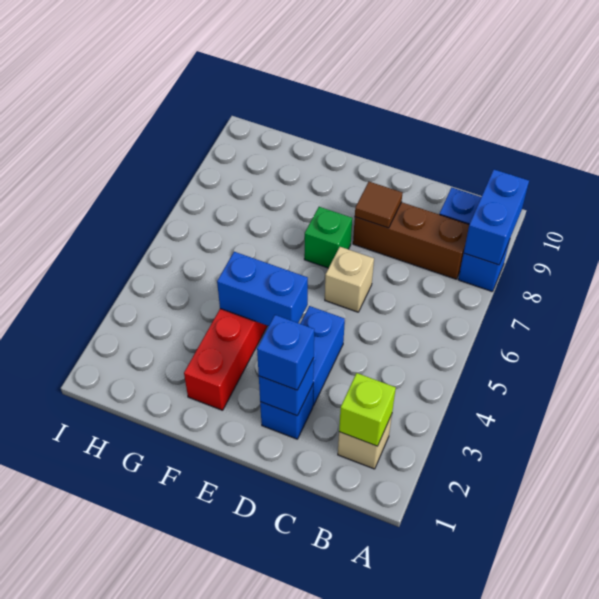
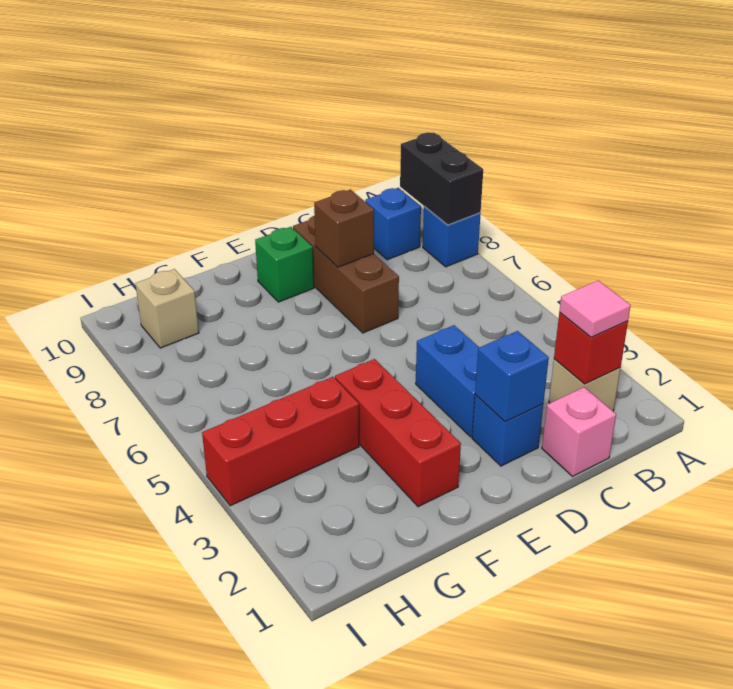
blue 1x2 brick [464,170,529,265] -> black 1x2 brick [400,132,483,225]
lime 1x1 brick [339,373,396,446] -> red 1x1 brick [554,313,628,384]
none -> pink 1x1 tile [559,281,631,337]
brown 1x3 brick [353,202,469,279] -> brown 1x3 brick turned to [293,215,399,333]
none -> pink 1x1 brick [542,387,616,476]
blue 1x1 brick [257,315,314,390] -> none
tan 1x1 brick [325,247,374,312] -> tan 1x1 brick moved to [135,269,199,348]
brown 1x1 tile [355,182,403,228] -> brown 1x1 brick [314,190,374,267]
blue 1x2 brick [217,252,308,326] -> none
green 1x1 brick [304,207,352,268] -> green 1x1 brick moved to [255,227,314,302]
none -> red 1x3 brick [202,377,359,506]

